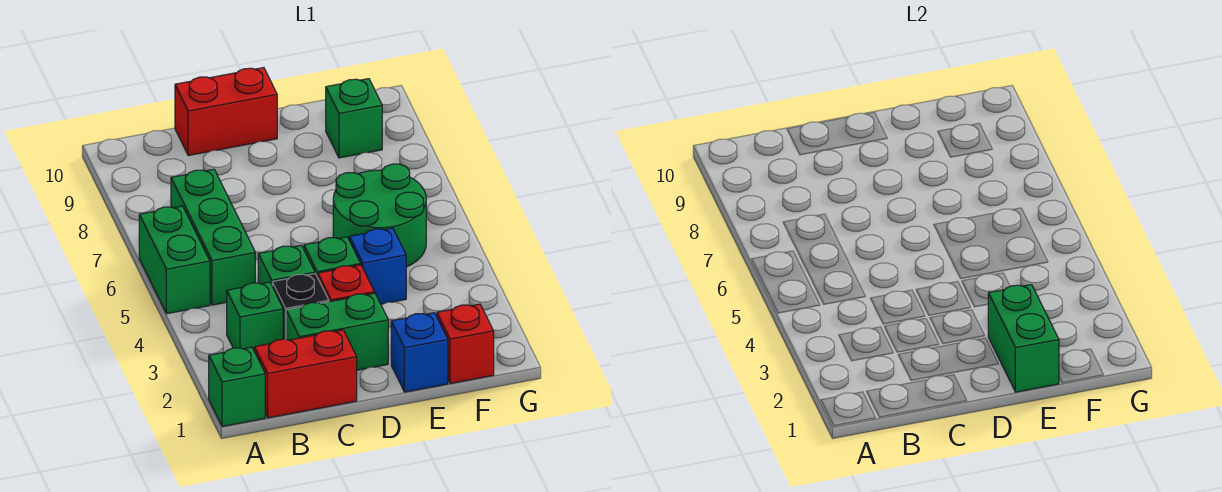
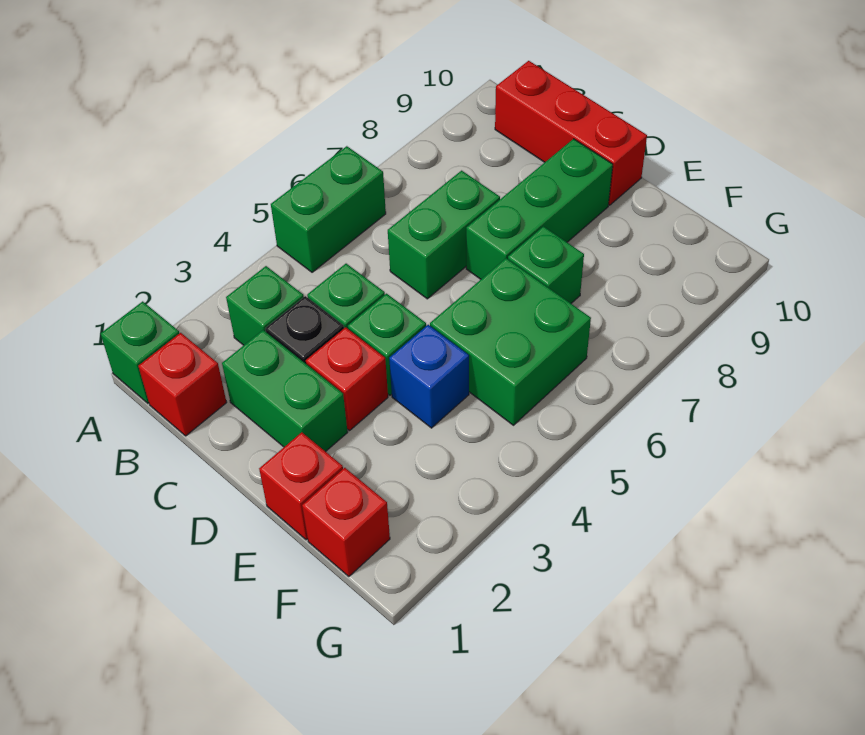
red 1x2 brick [254,330,357,418] -> red 1x1 brick [138,333,227,436]
green 1x3 brick [171,169,255,305] -> green 1x3 brick moved to [466,139,613,279]
red 1x2 brick [175,68,277,156] -> red 1x3 brick [495,61,647,205]
blue 1x1 brick [391,313,448,392] -> red 1x1 brick [259,432,343,540]
green 1x2 brick [988,285,1059,392] -> green 1x2 brick moved to [388,171,500,299]
green 2x2 round brick [333,164,426,267] -> green 2x2 brick [430,258,591,425]
green 1x1 brick [326,79,382,158] -> green 1x1 brick moved to [508,226,584,303]

